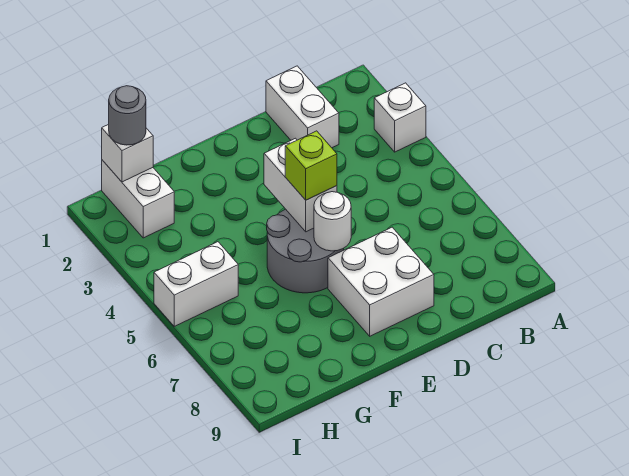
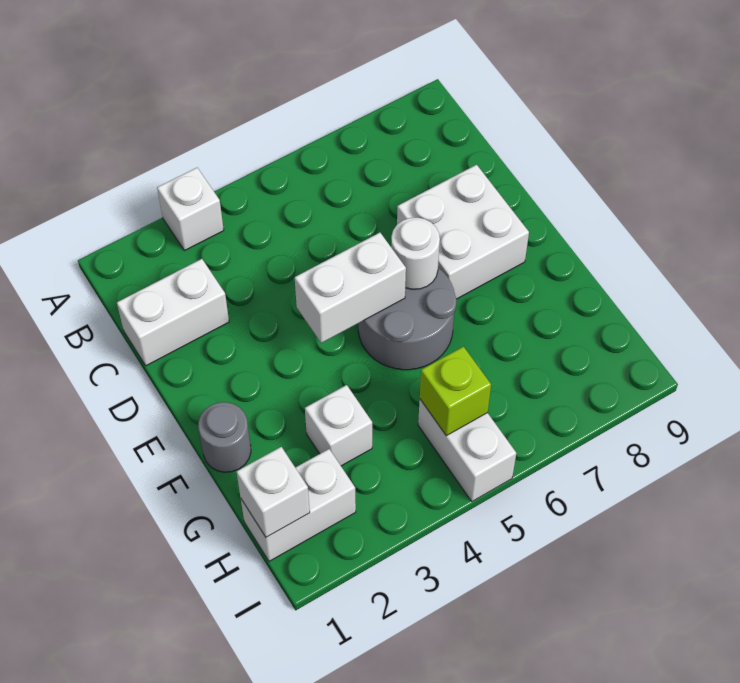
lime 1x1 brick [285,131,337,200] -> lime 1x1 brick moved to [420,347,491,436]
none -> white 1x1 brick [305,385,372,466]
grey 1x1 round brick [109,86,146,145] -> grey 1x1 round brick moved to [198,402,251,472]

